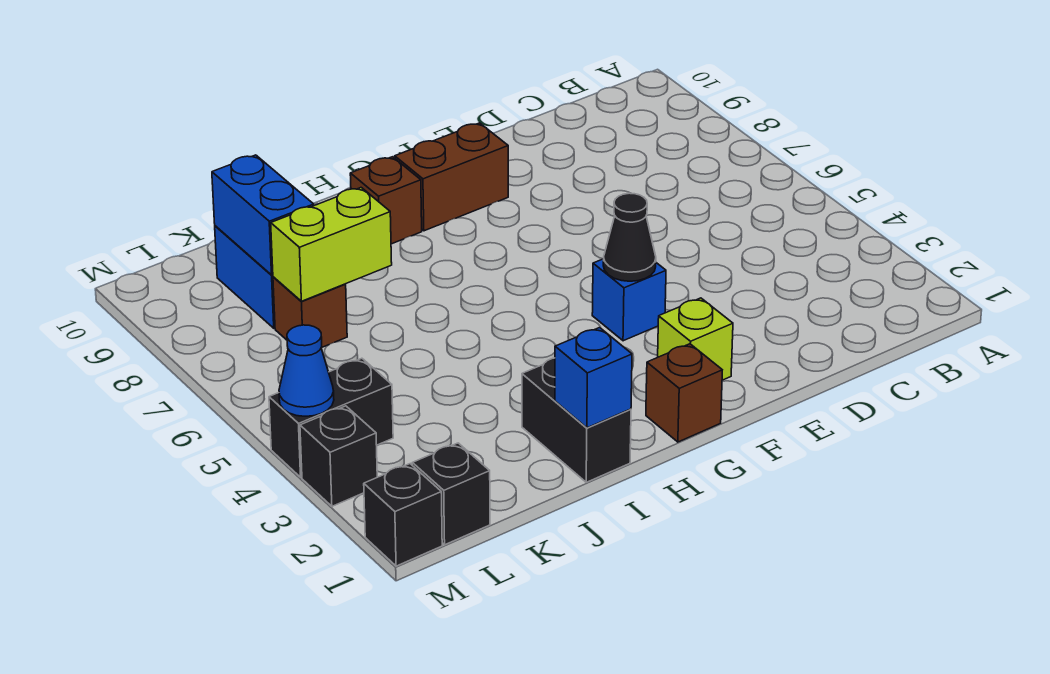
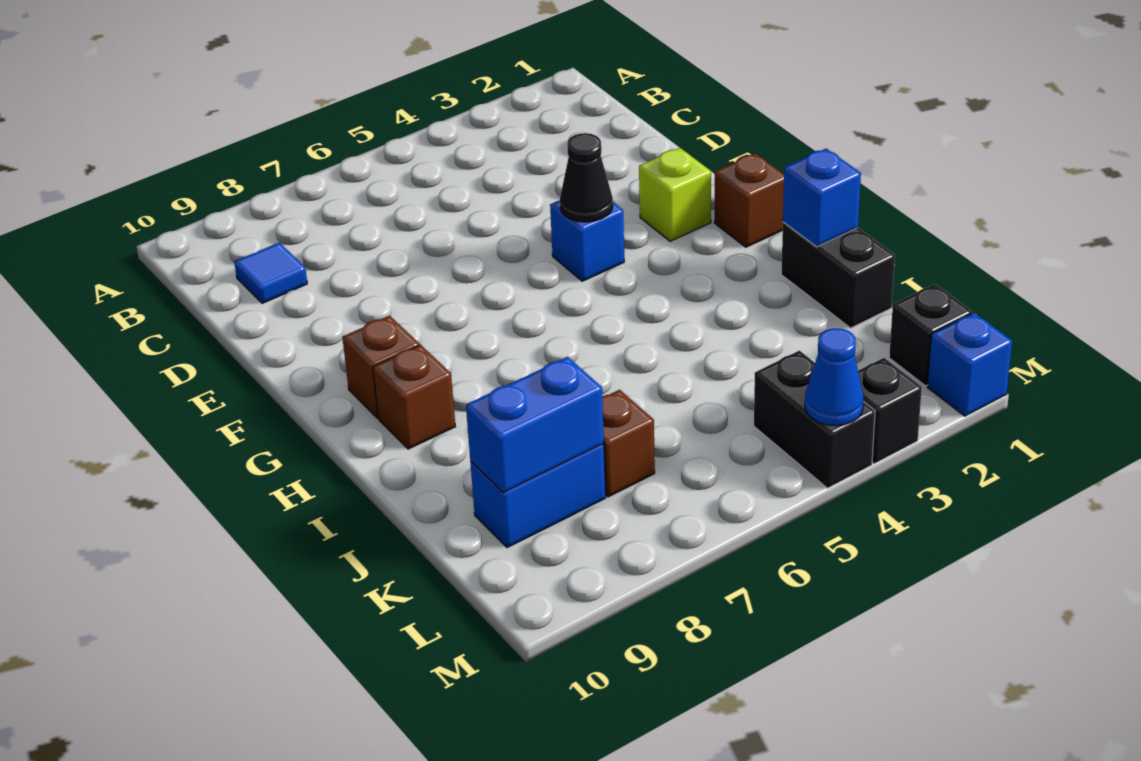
none -> blue 1x1 tile [234,243,307,303]
brown 1x2 brick [395,123,508,231] -> brown 1x1 brick [342,316,419,418]
black 1x2 brick [522,358,631,482] -> black 1x2 brick turned to [781,222,895,328]
lime 1x2 brick [271,188,392,301] -> none
black 1x1 brick [364,464,442,566] -> blue 1x1 brick [927,313,1012,416]

